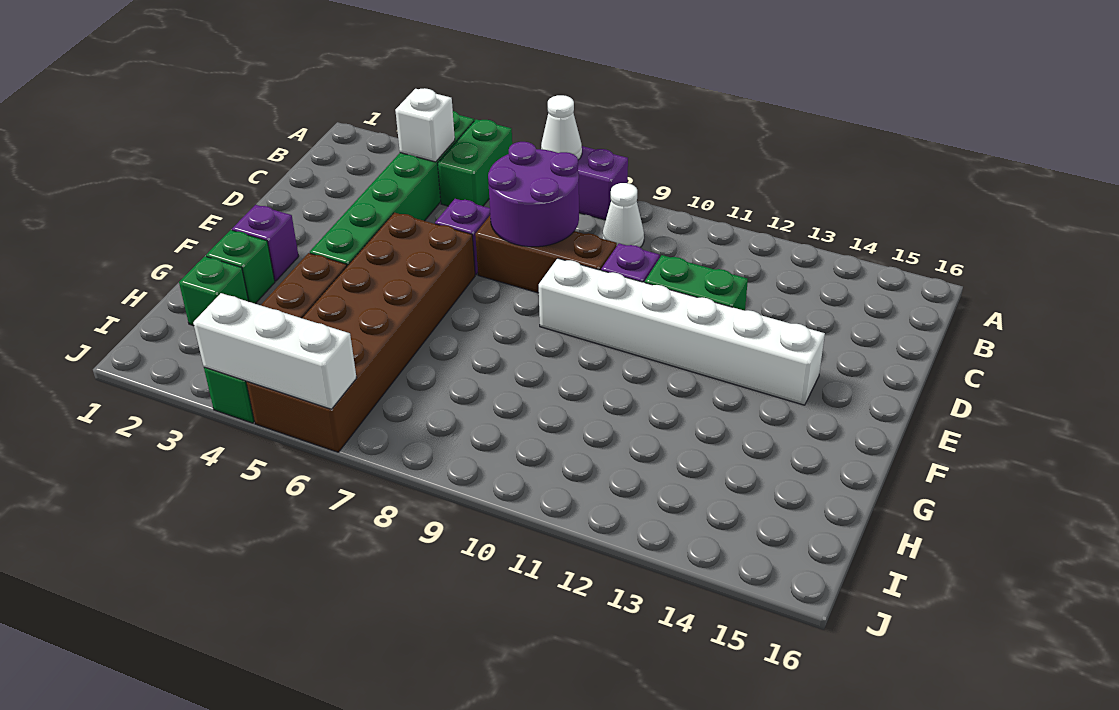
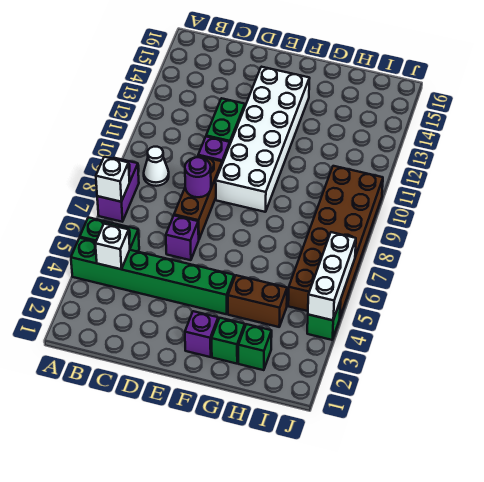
white 1x1 cone [541,95,582,160] -> white 1x1 brick [96,157,130,202]
purple 2x2 round brick [488,142,579,247] -> purple 1x1 round brick [185,157,211,197]
brown 2x6 brick [246,213,475,452] -> brown 2x6 brick turned to [288,166,383,317]
white 1x6 brick [539,258,825,405] -> white 2x6 brick [216,67,310,212]

